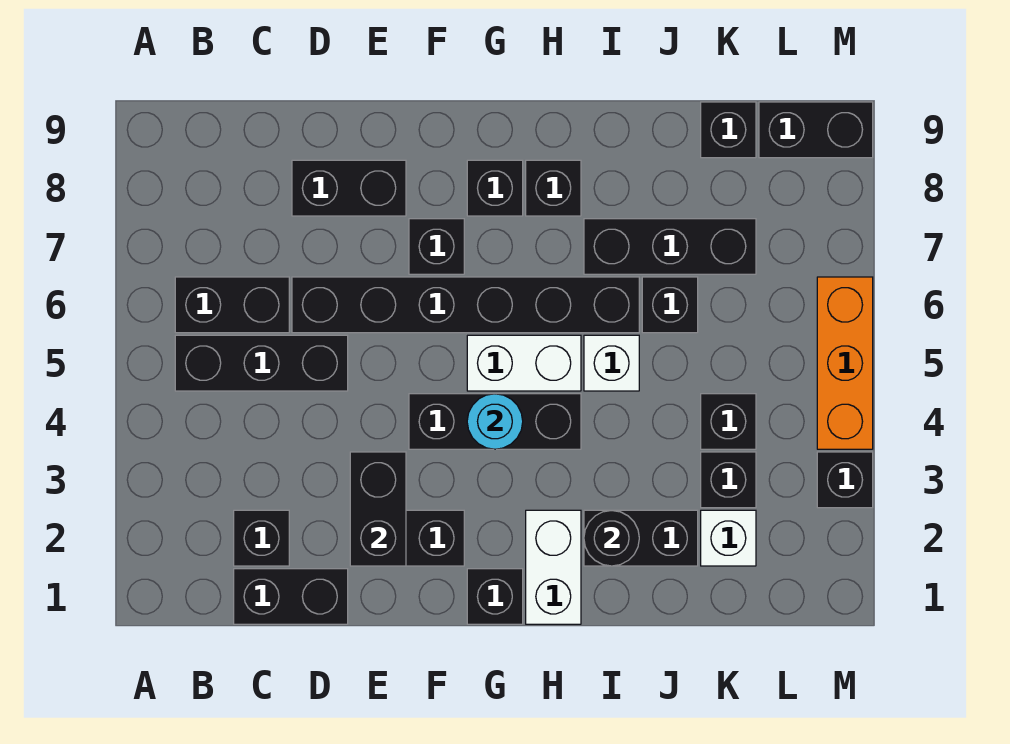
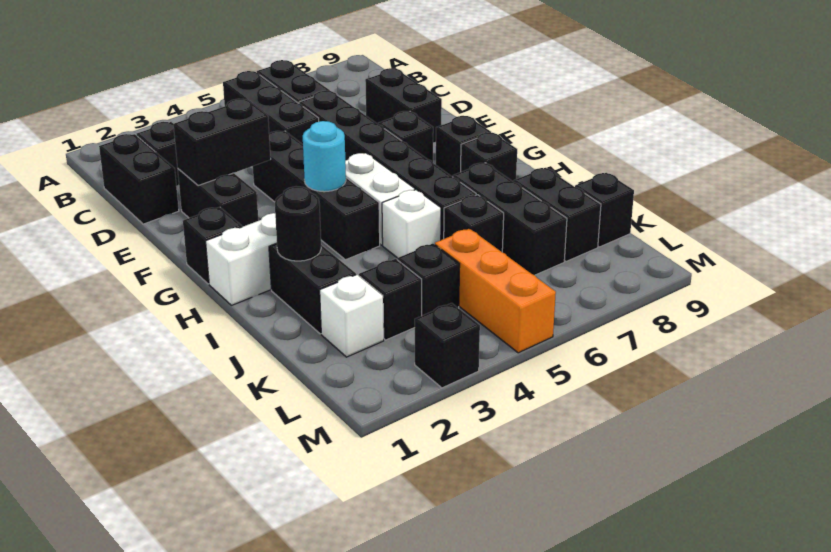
black 1x3 brick [409,394,581,449] -> black 1x4 brick [253,131,380,260]
black 1x2 brick [759,102,873,158] -> black 1x2 brick moved to [514,168,601,261]
orange 1x3 brick [817,277,873,449] -> orange 1x3 brick turned to [435,229,556,353]

